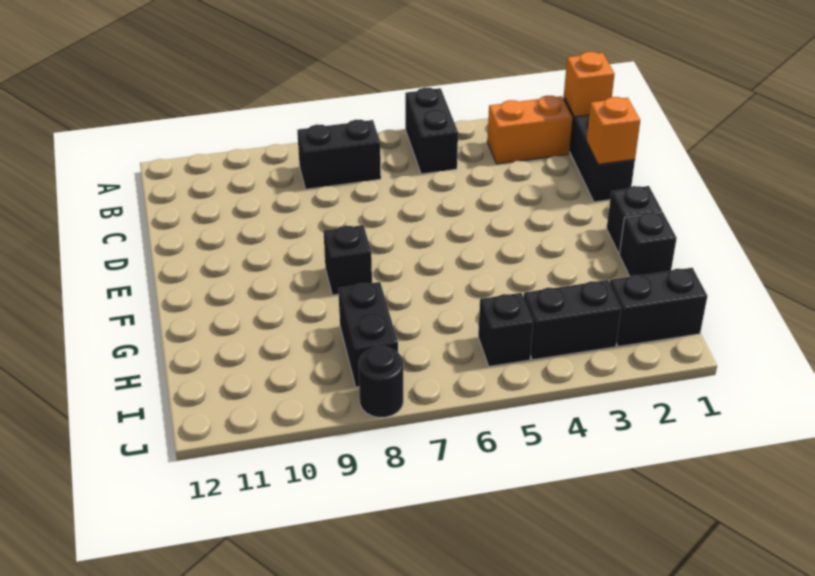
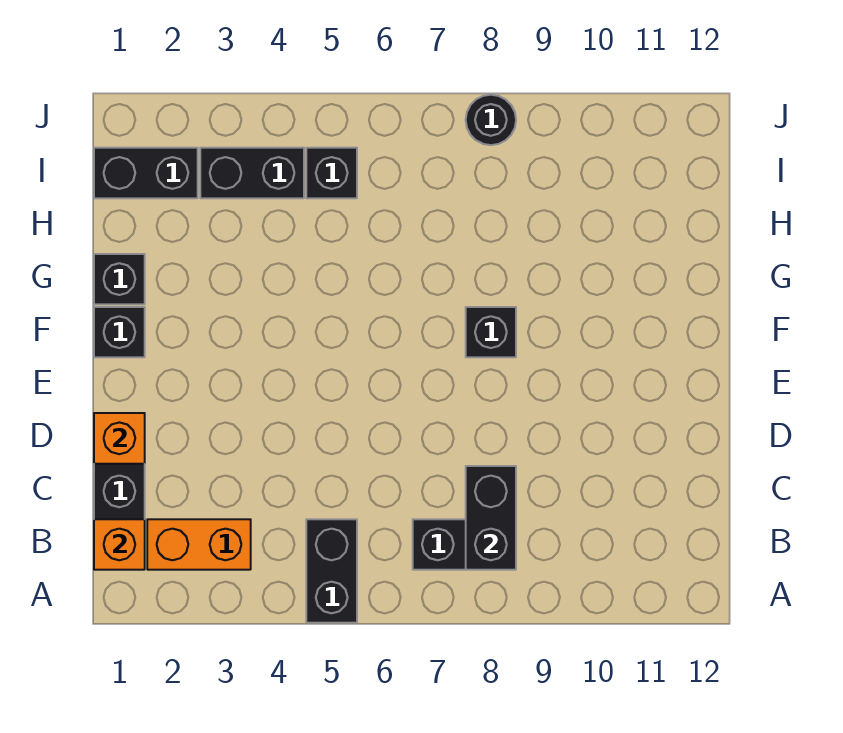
black 1x2 brick [338,282,398,387] -> black 1x2 brick moved to [466,466,516,570]

